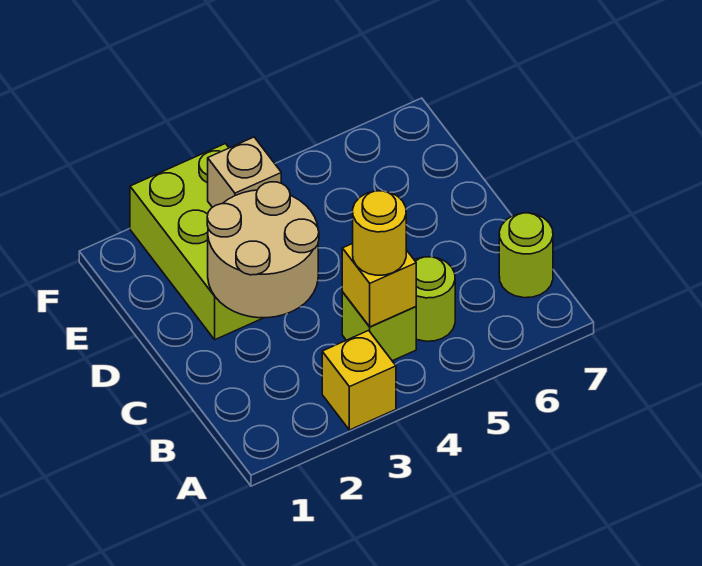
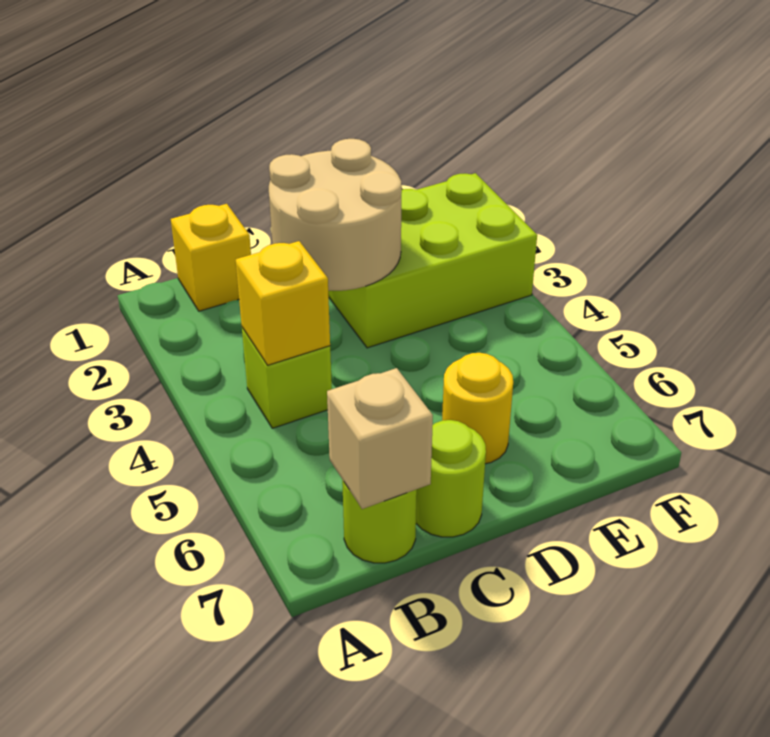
yellow 1x1 brick [322,330,396,430] -> yellow 1x1 brick moved to [171,204,251,311]
yellow 1x1 round brick [353,191,406,275] -> yellow 1x1 round brick moved to [442,353,513,464]
lime 1x1 round brick [415,257,455,341] -> lime 1x1 round brick moved to [416,420,486,537]
tan 1x1 brick [208,137,281,207] -> tan 1x1 brick moved to [327,368,433,509]

